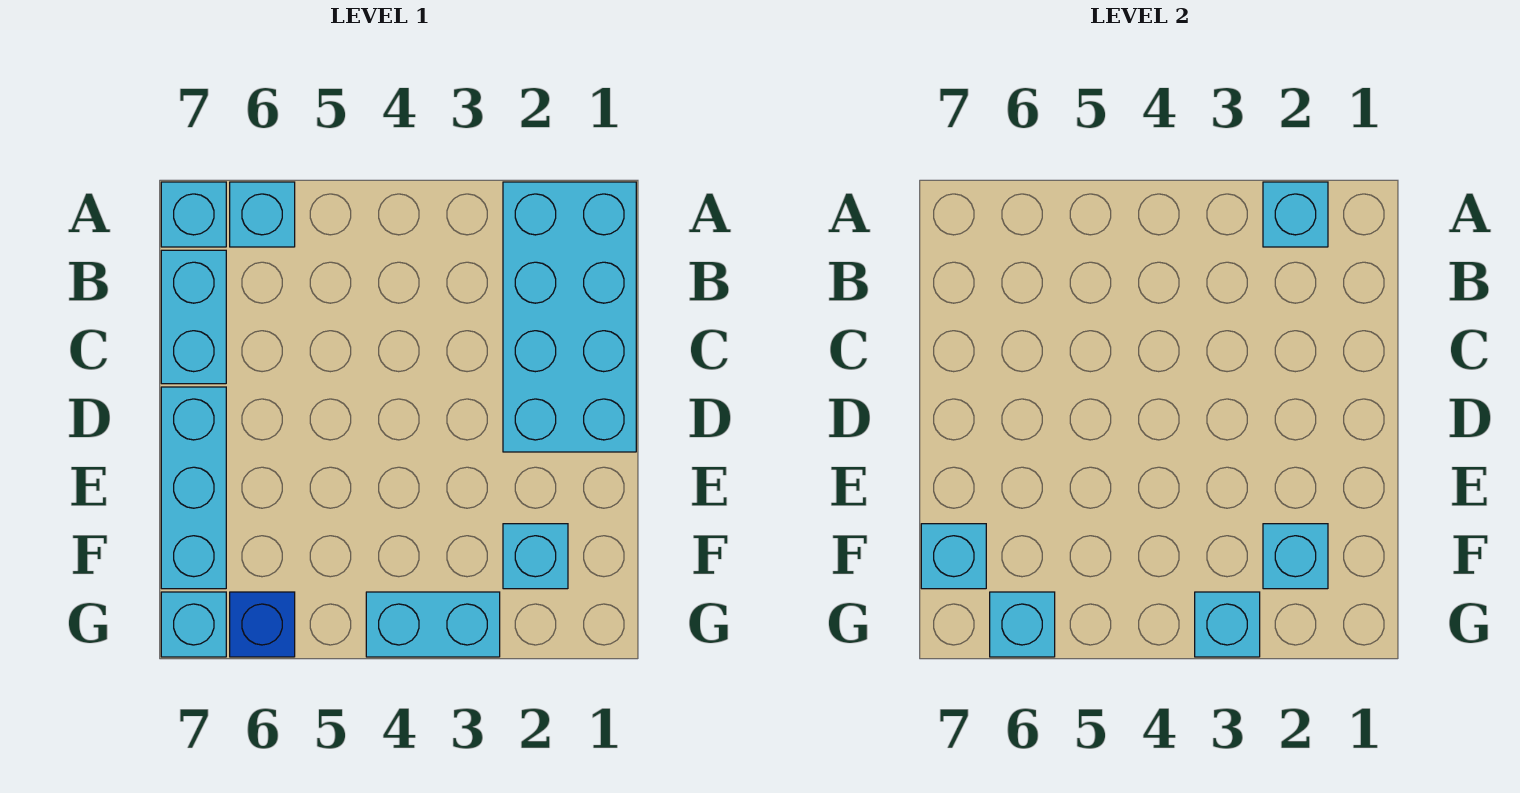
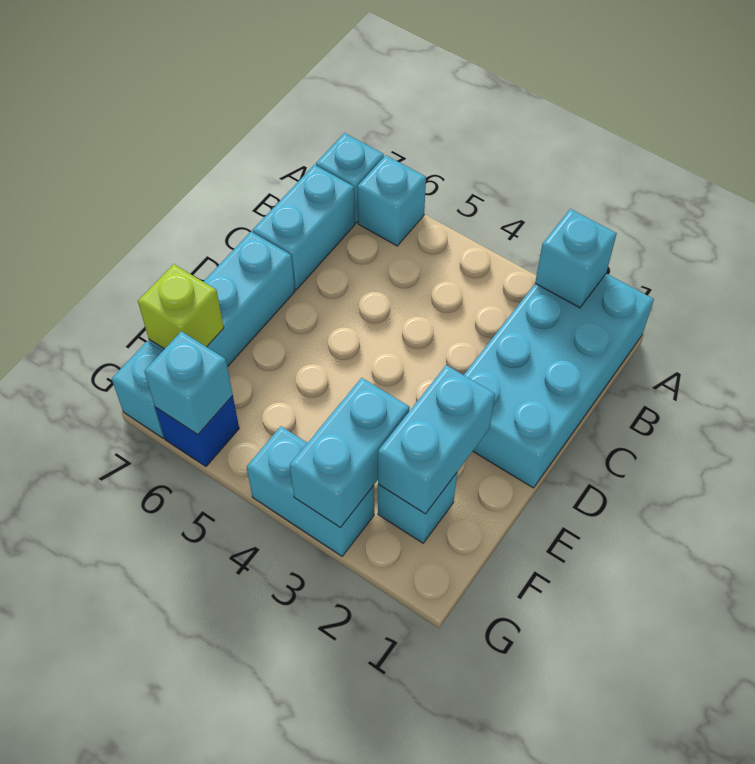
cyan 1x1 brick [1263,524,1328,589] -> cyan 1x2 brick [378,365,495,514]
cyan 1x1 brick [921,524,986,589] -> lime 1x1 brick [138,264,224,349]
cyan 1x1 brick [1195,592,1260,657] -> cyan 1x2 brick [290,378,410,528]

